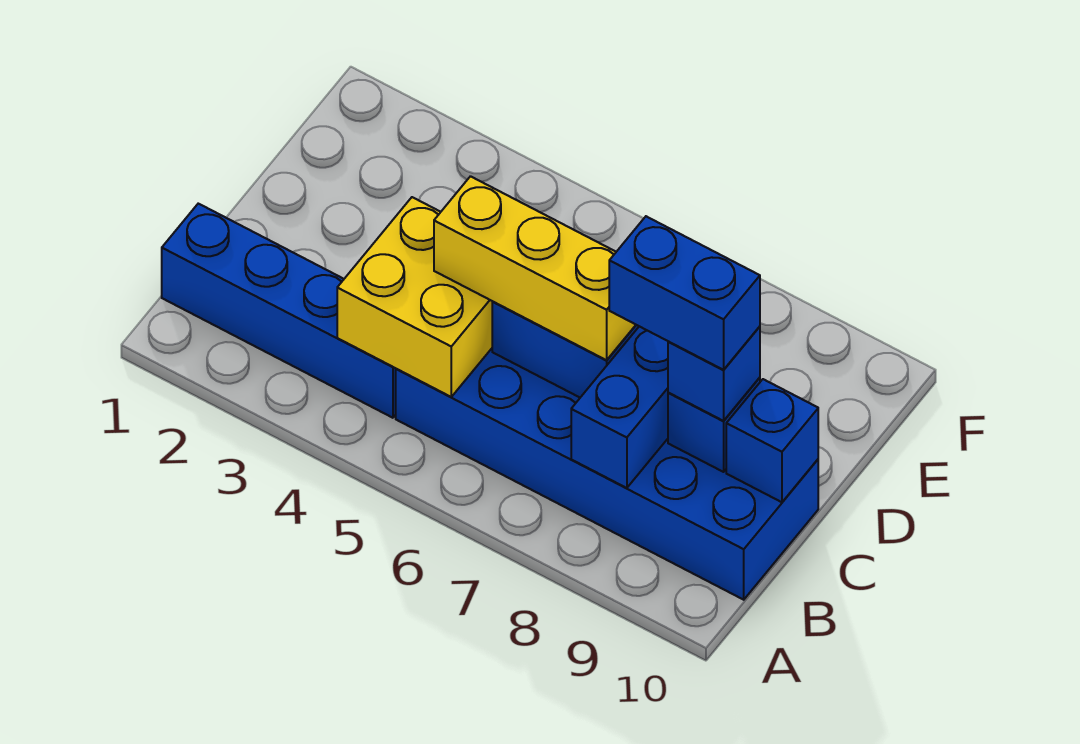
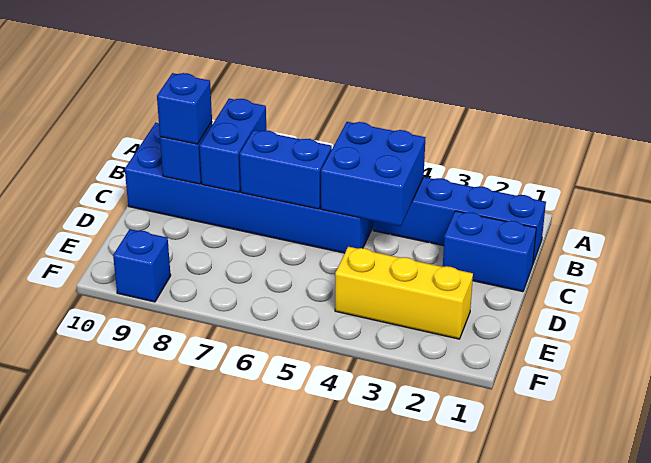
yellow 2x2 brick [337,197,493,397] -> blue 2x2 brick [321,122,425,226]
yellow 1x3 brick [434,176,636,360] -> yellow 1x3 brick moved to [335,247,473,339]
blue 1x2 brick [609,216,760,370] -> blue 1x2 brick moved to [443,211,536,292]
blue 1x1 brick [726,379,818,502] -> blue 1x1 brick moved to [113,229,171,302]

